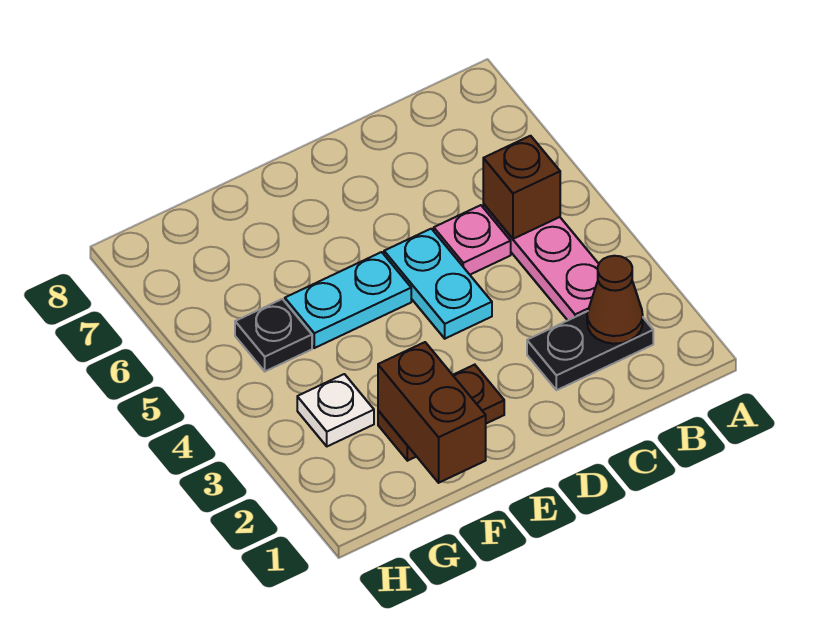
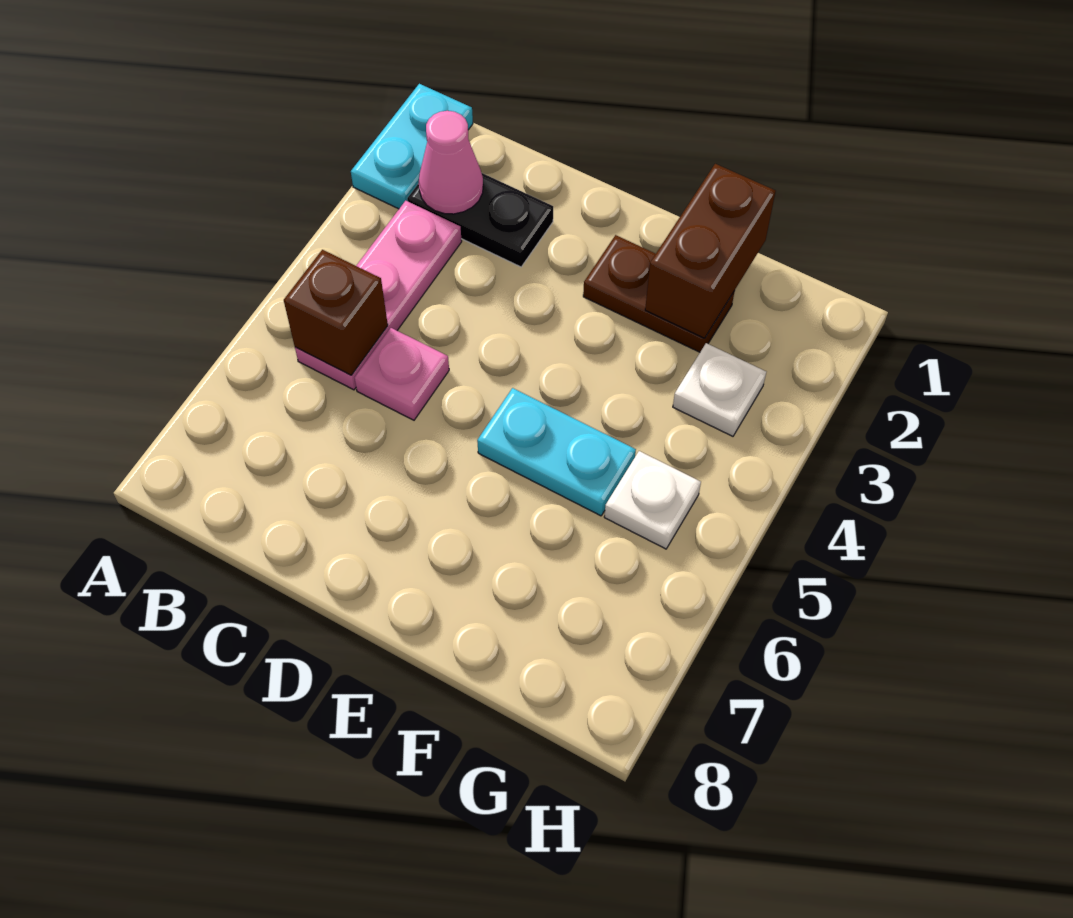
brown 1x1 cone [587,256,643,344] -> pink 1x1 cone [419,111,483,214]
cyan 1x2 plate [384,229,492,339] -> cyan 1x2 plate moved to [351,84,473,209]
black 1x1 plate [235,299,312,371] -> white 1x1 plate [604,451,701,549]

